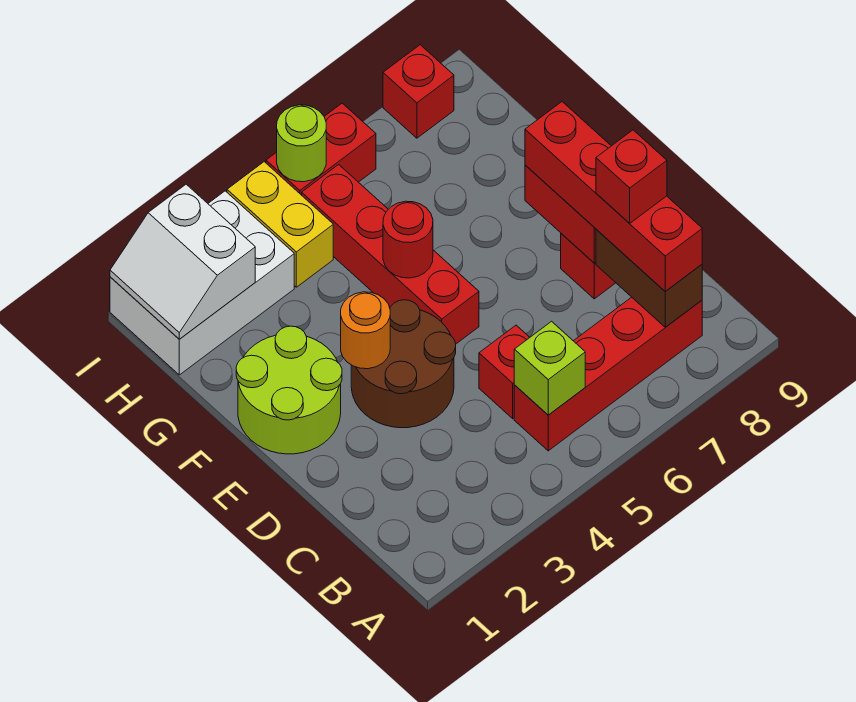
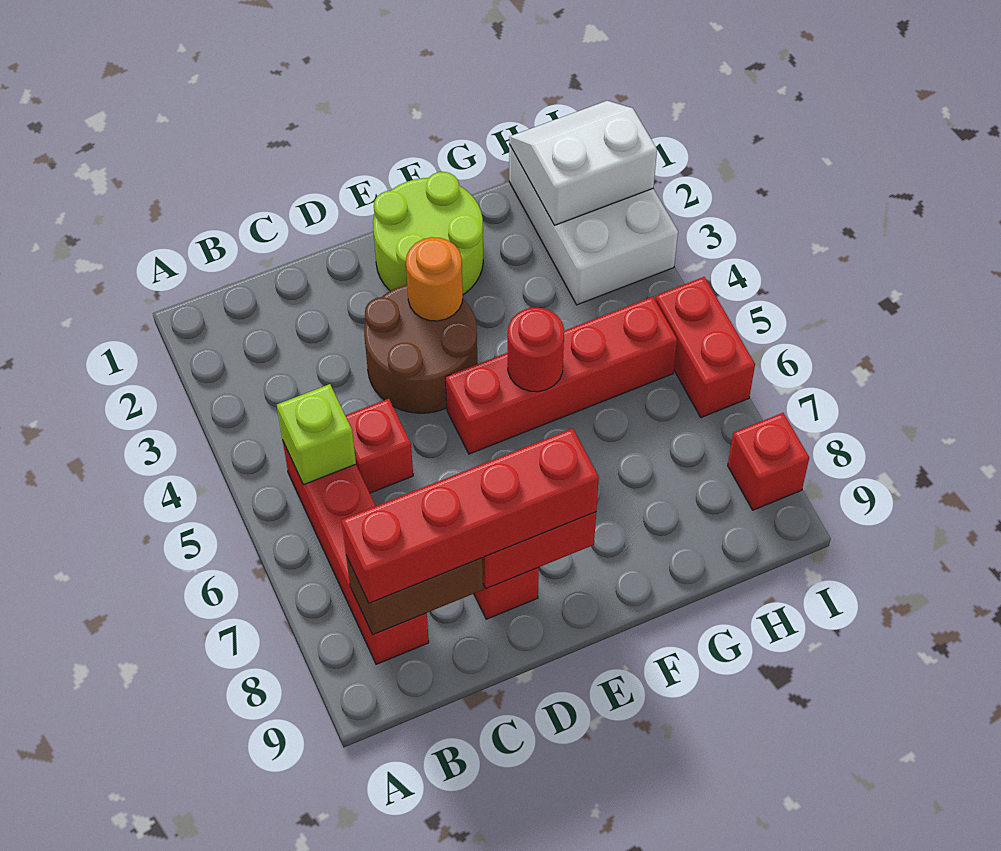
red 1x1 brick [596,130,667,223] -> none
yellow 1x2 brick [227,162,333,287] -> none
lime 1x1 round brick [277,105,326,182] -> none

